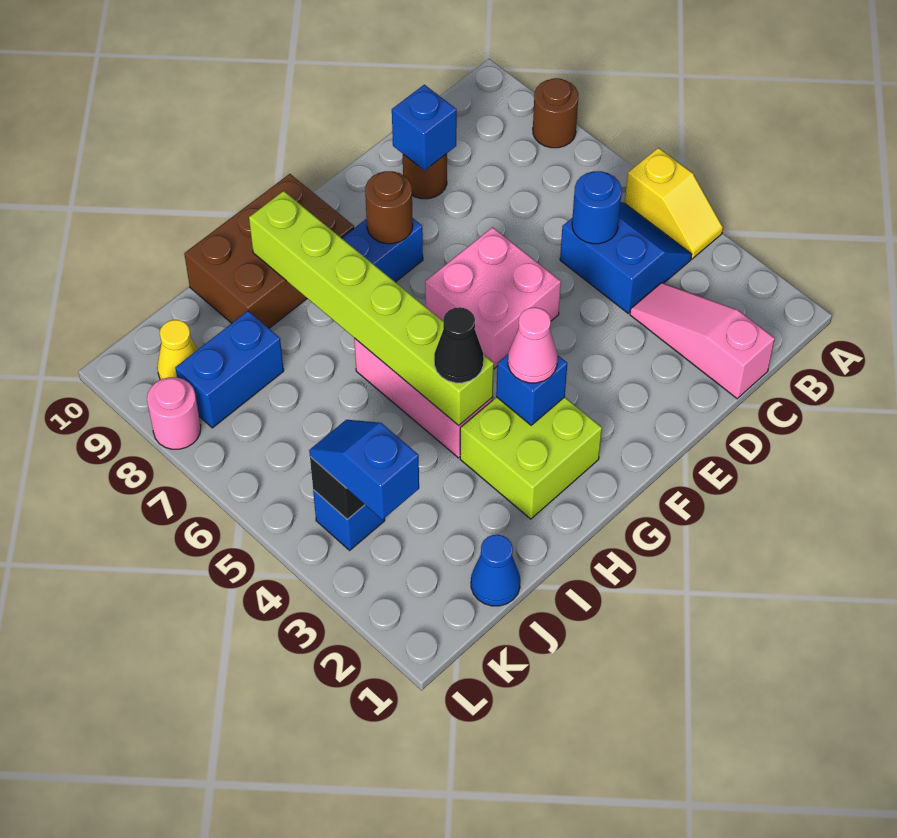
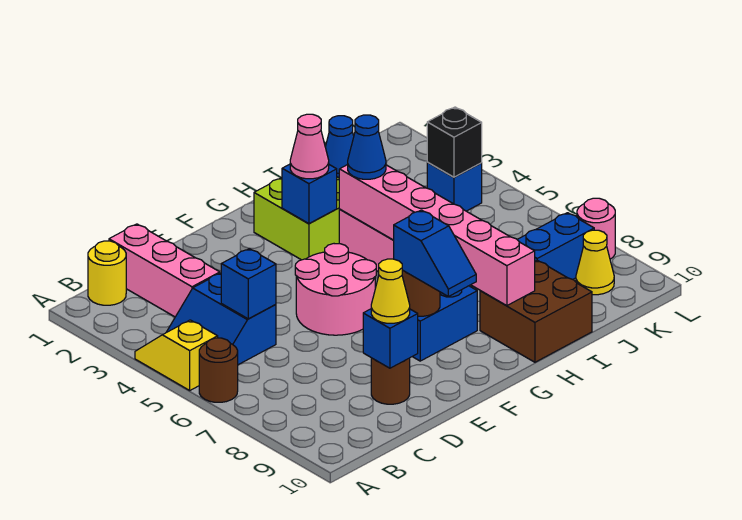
brown 1x1 round brick [533,78,578,148] -> brown 1x1 round brick moved to [199,338,238,402]
none -> yellow 1x1 round brick [88,241,126,305]
pink 1x3 slope [630,283,775,399] -> pink 1x3 brick [109,224,220,317]
blue 1x1 round brick [572,171,622,244] -> blue 1x1 brick [221,249,276,319]
none -> yellow 1x1 cone [371,259,410,323]
pink 2x2 brick [425,227,561,369] -> pink 2x2 round brick [295,244,376,335]
brown 2x3 brick [184,174,354,328] -> brown 2x2 brick [480,260,592,362]
lime 1x6 brick [249,191,494,425] -> pink 1x6 brick [339,165,535,306]
black 1x1 cone [434,307,484,383] -> blue 1x1 cone [348,115,386,179]
blue 1x2 slope [309,420,419,520] -> blue 1x2 slope moved to [393,210,476,296]

